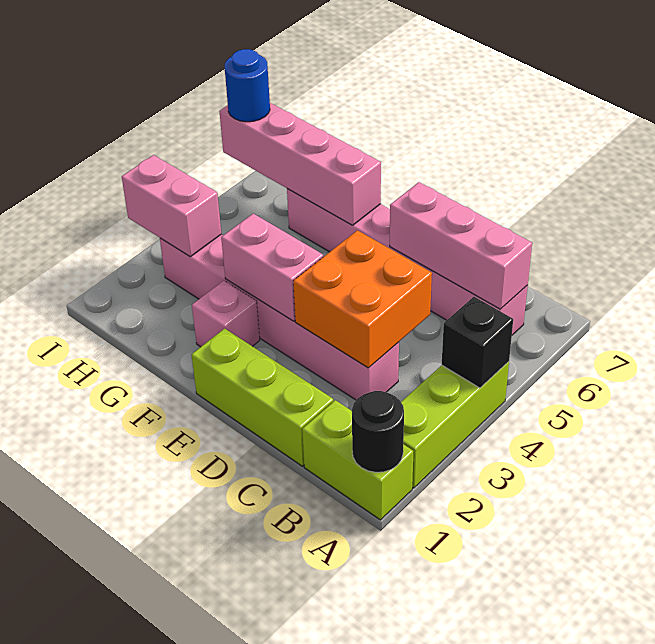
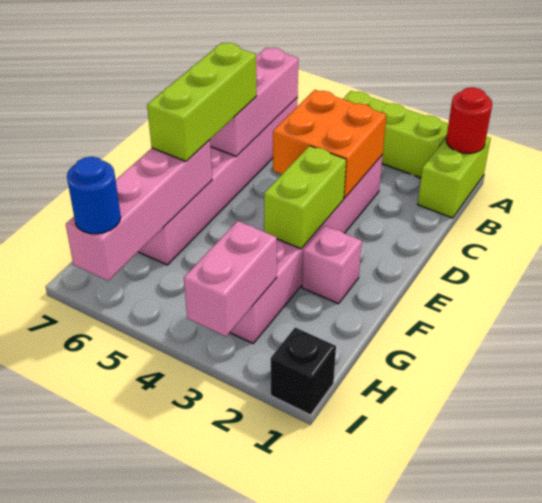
black 1x1 round brick [352,391,404,472] -> red 1x1 round brick [446,87,492,153]
black 1x1 brick [442,297,513,388] -> black 1x1 brick moved to [271,327,336,415]
lime 1x3 brick [192,328,333,466] -> lime 1x3 brick moved to [147,43,257,161]
pink 1x2 brick [221,214,323,321] -> lime 1x2 brick [264,146,346,249]

